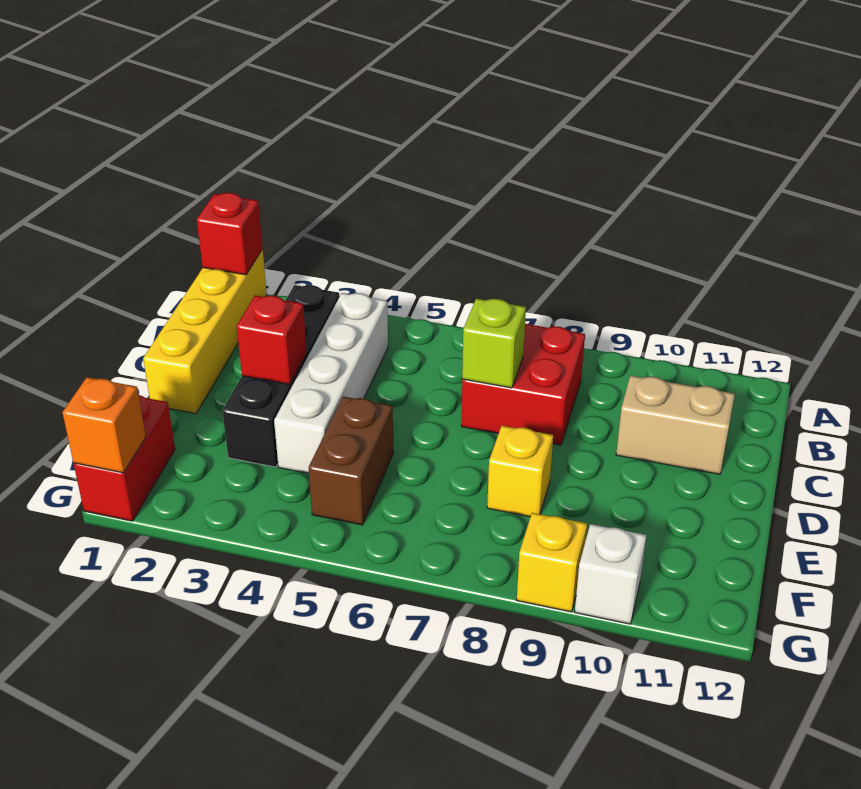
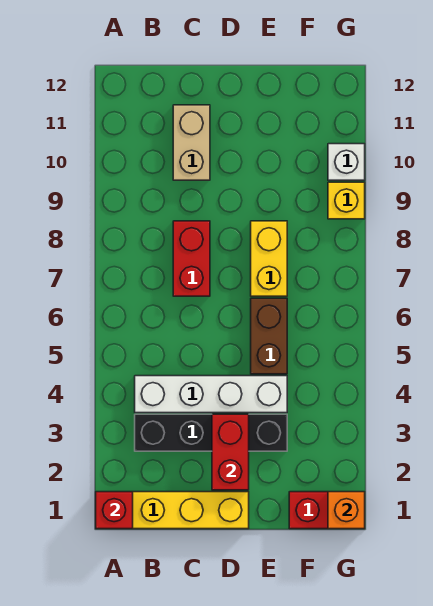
red 2x2 brick [461,324,585,445] -> red 1x2 brick [173,221,210,296]
lime 1x1 brick [462,299,526,388] -> none
red 1x1 brick [237,295,307,384] -> red 1x2 brick [212,414,249,490]
brown 1x2 brick [309,397,394,525] -> brown 1x2 brick turned to [251,298,287,374]
yellow 1x1 brick [487,426,553,517] -> yellow 1x2 brick [251,221,287,296]

